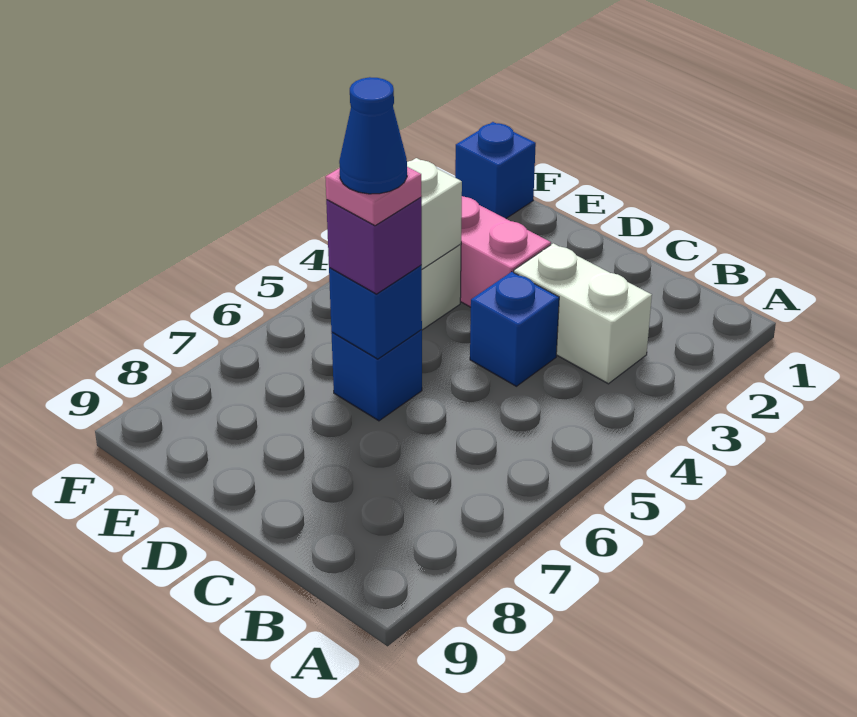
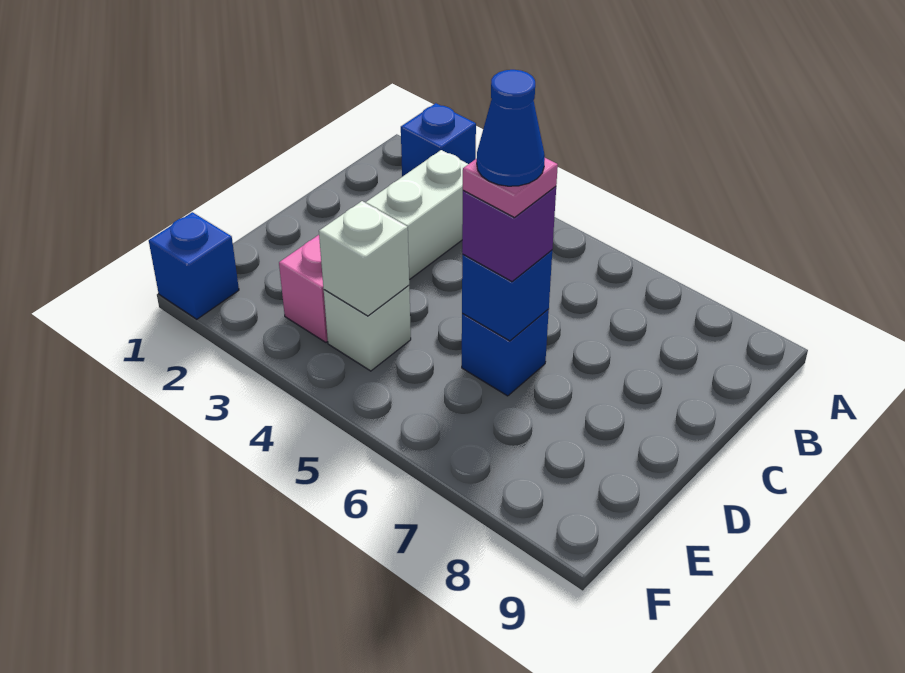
blue 1x1 brick [470,272,559,386] -> blue 1x1 brick moved to [401,103,476,177]

